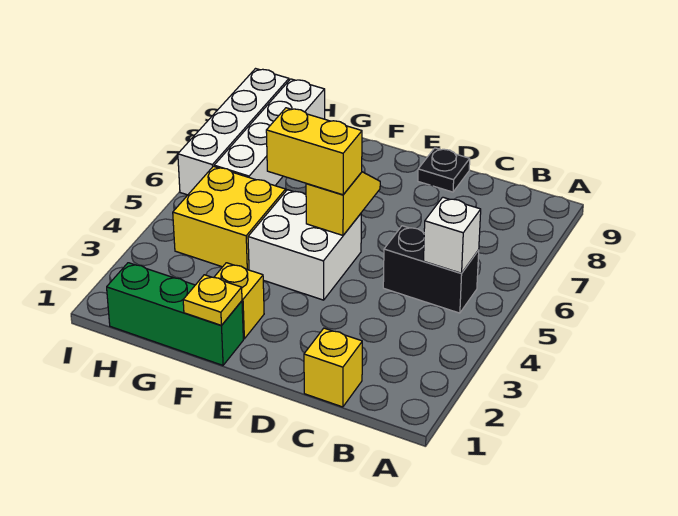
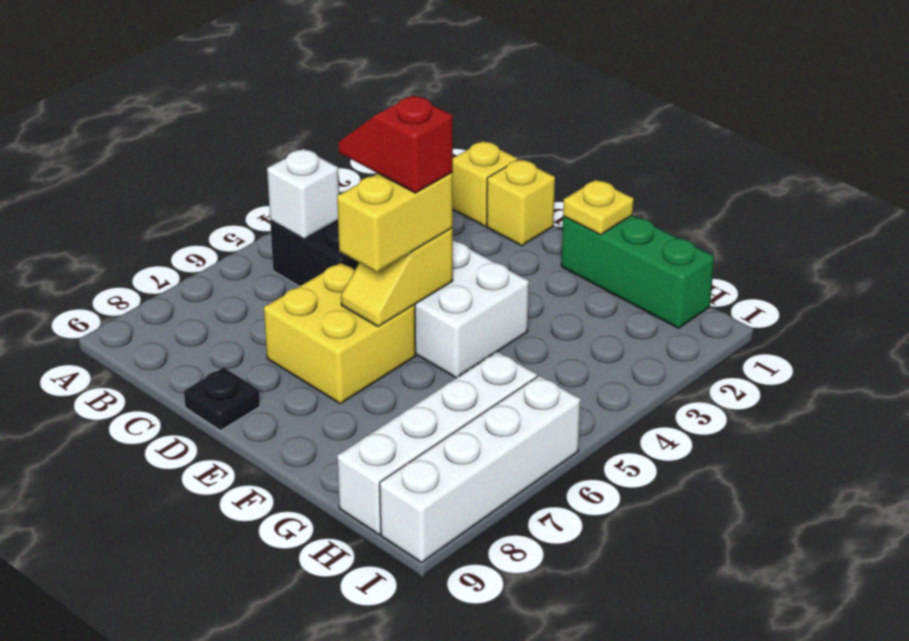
none -> red 1x2 slope [338,96,453,193]
yellow 1x2 brick [266,108,362,195] -> yellow 1x2 brick turned to [337,173,453,272]
yellow 1x1 brick [214,263,264,339] -> yellow 1x1 brick moved to [487,159,555,246]
yellow 2x2 brick [173,166,286,270] -> yellow 2x2 brick moved to [264,263,416,404]

